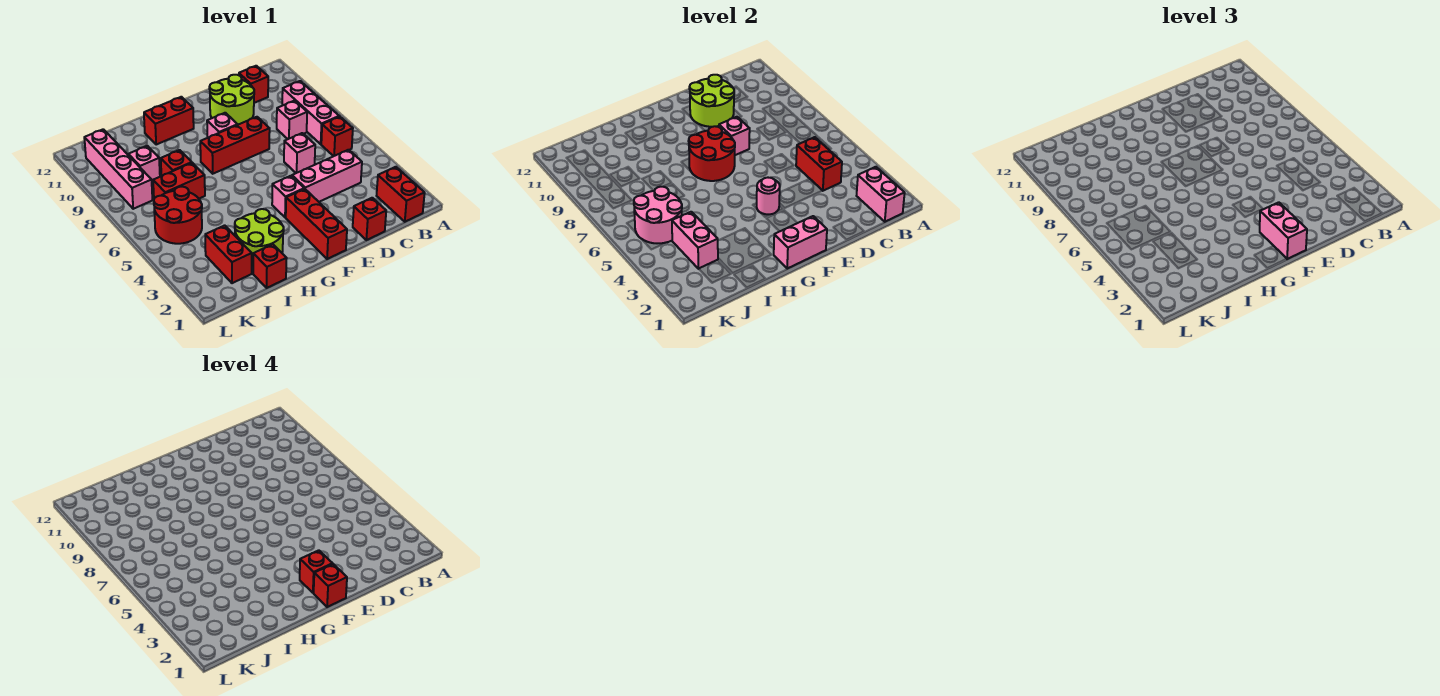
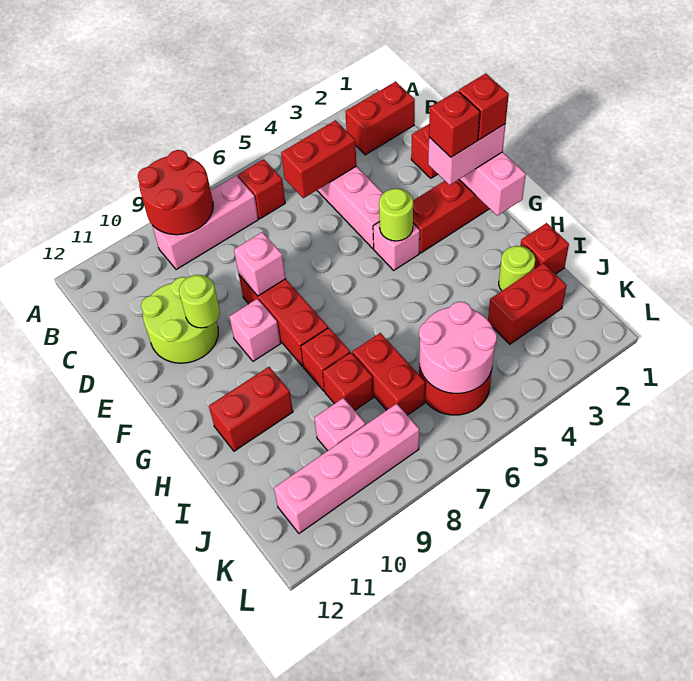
pink 1x2 brick [857,167,905,222] -> none
pink 1x1 brick [277,101,307,139] -> none
red 1x1 brick [239,66,268,103] -> red 1x1 brick moved to [301,328,350,391]
pink 1x1 brick [284,133,315,173] -> none
lime 2x2 round brick [689,75,734,127] -> lime 1x1 round brick [179,275,220,328]
pink 1x1 round brick [757,178,780,214] -> lime 1x1 round brick [379,189,413,241]
red 2x2 round brick [689,126,735,181] -> red 2x2 round brick moved to [138,150,213,235]
red 1x2 brick [144,97,194,145] -> red 1x2 brick turned to [209,367,293,451]
lime 2x2 round brick [235,209,284,266] -> lime 1x1 round brick [499,246,535,291]
pink 1x2 brick [672,212,718,269] -> none

